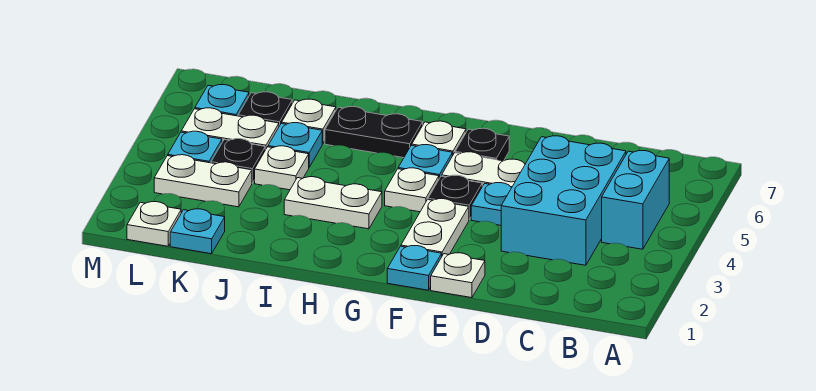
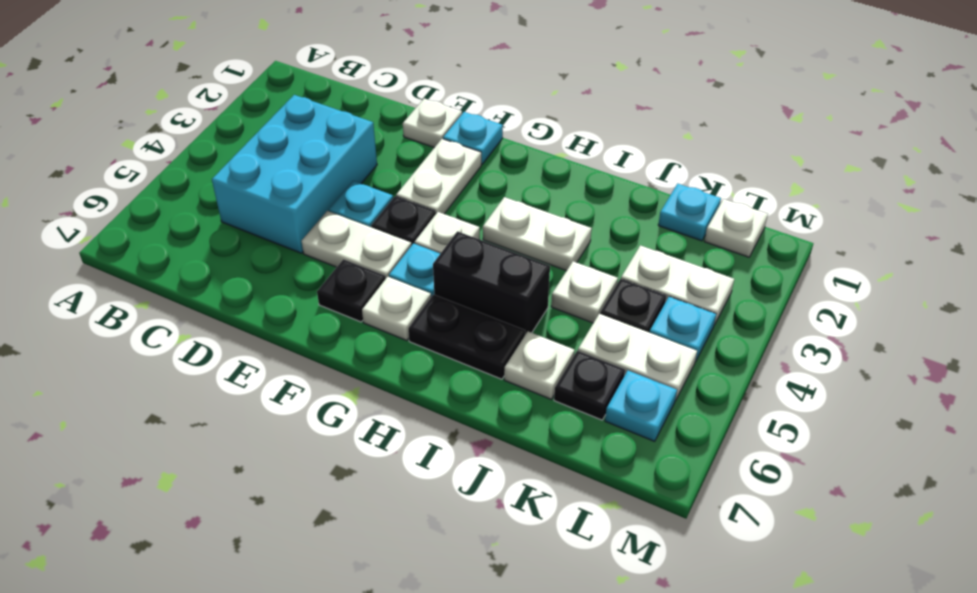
cyan 1x2 brick [602,150,669,249] -> none
none -> black 1x2 brick [433,231,550,335]
cyan 1x1 plate [268,123,322,167] -> none

